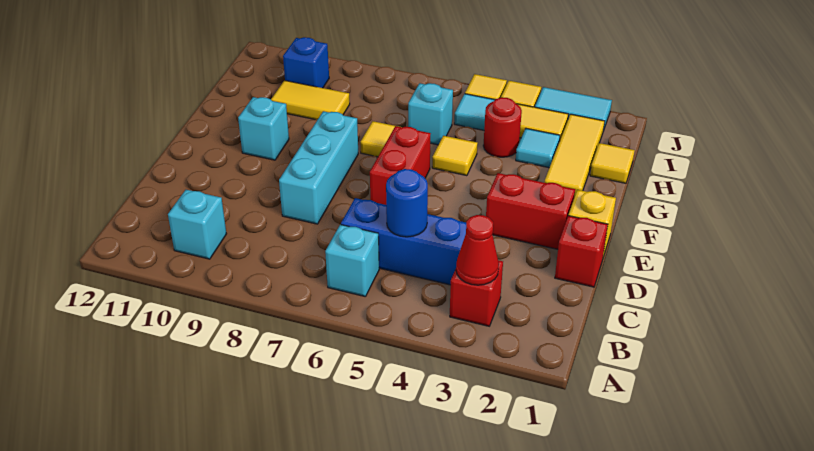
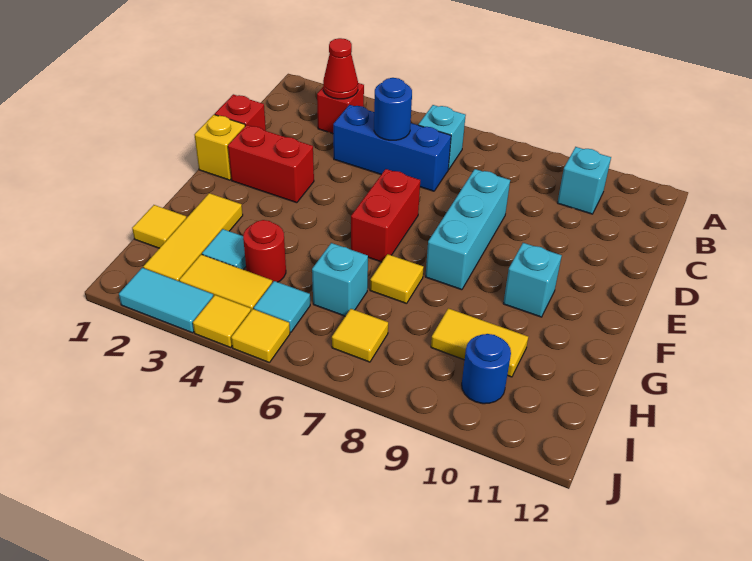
yellow 1x1 tile [432,136,478,176] -> yellow 1x1 tile moved to [332,309,388,362]
blue 1x1 brick [283,37,329,88] -> blue 1x1 round brick [462,334,511,404]

